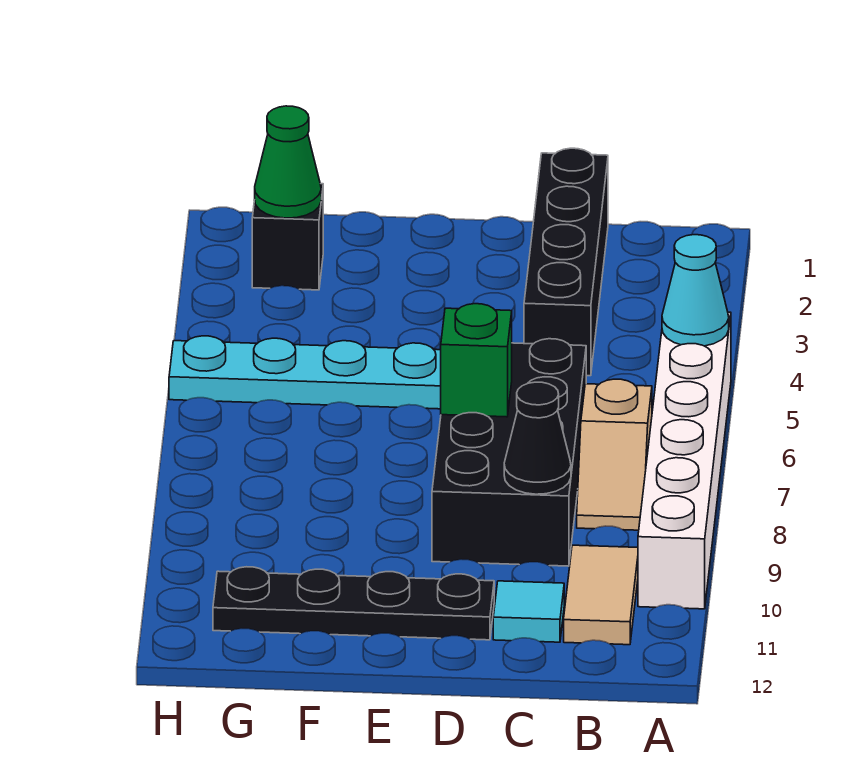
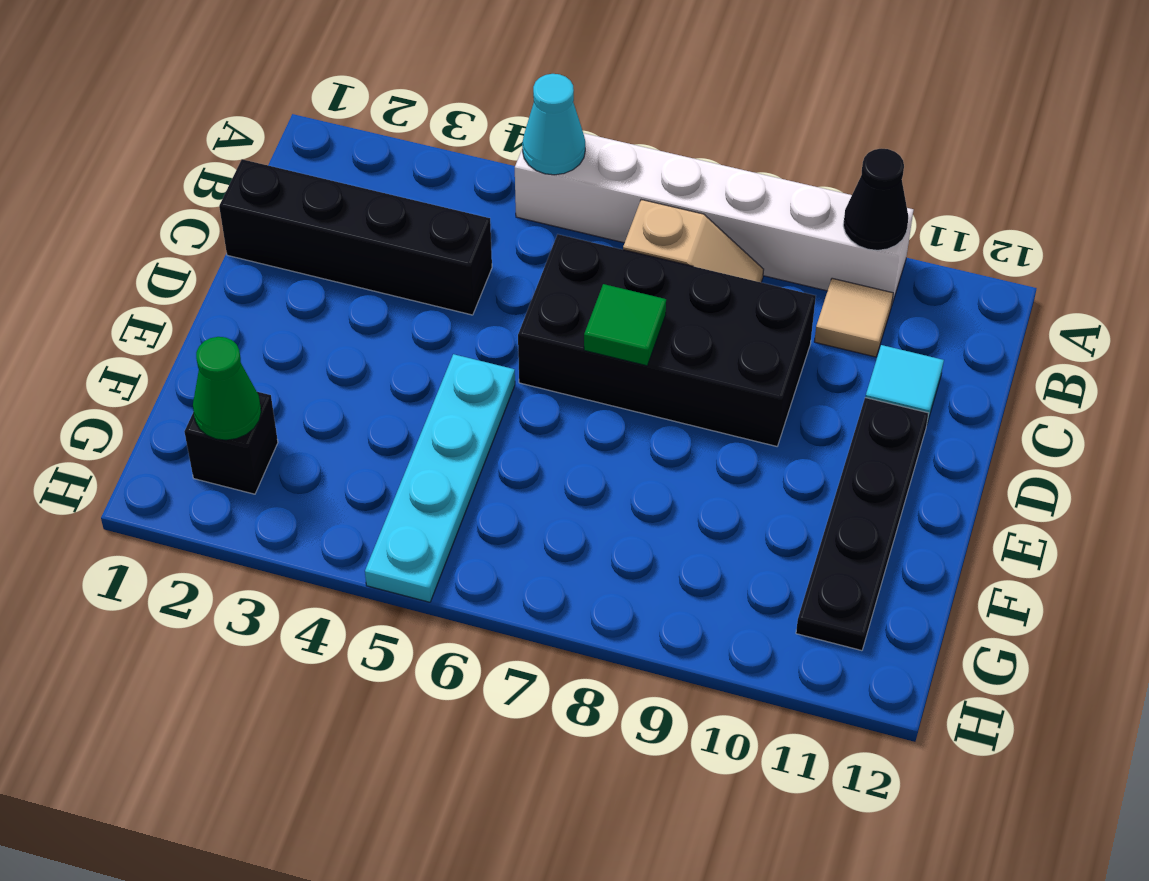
tan 1x2 tile [564,545,638,645] -> tan 1x1 tile [814,278,893,357]
black 1x1 cone [504,382,571,494] -> black 1x1 cone moved to [843,149,908,250]
green 1x1 brick [440,304,512,417] -> green 1x1 tile [584,284,666,366]

